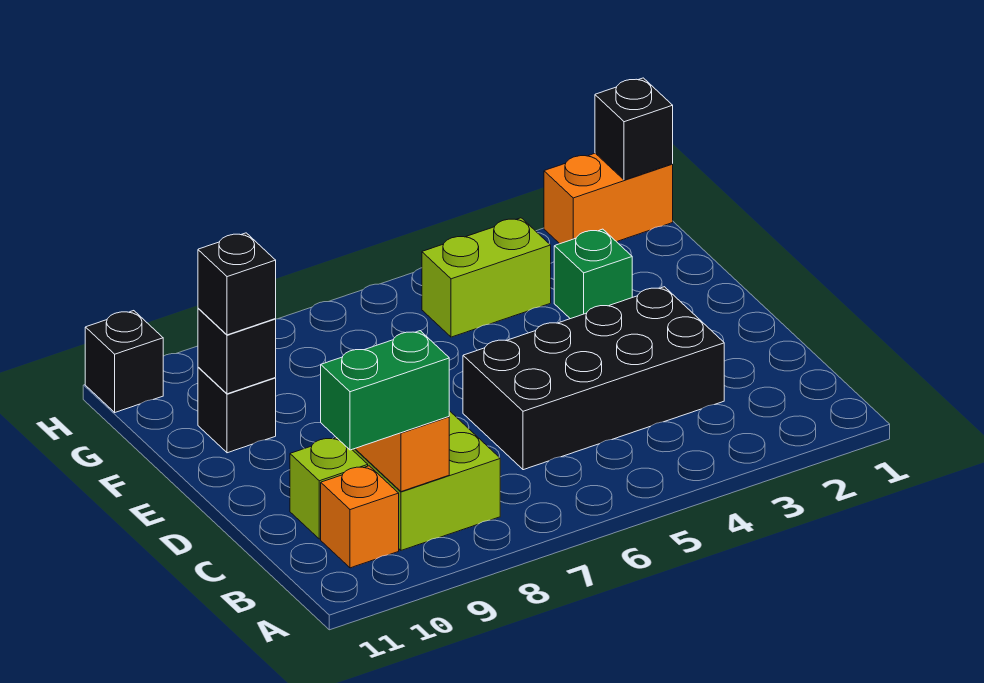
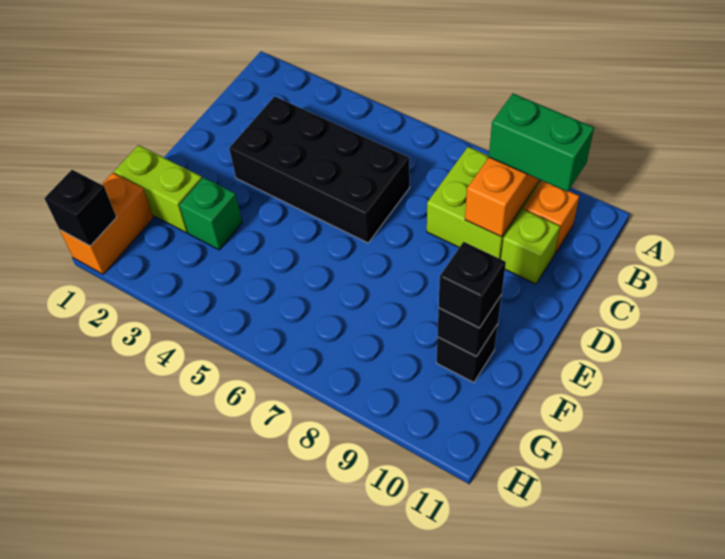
lime 1x2 brick [422,218,551,337] -> lime 1x2 brick moved to [114,145,202,233]
orange 1x2 brick [544,153,673,244] -> orange 1x2 brick turned to [60,173,154,274]
black 1x1 brick [85,311,163,412] -> none

